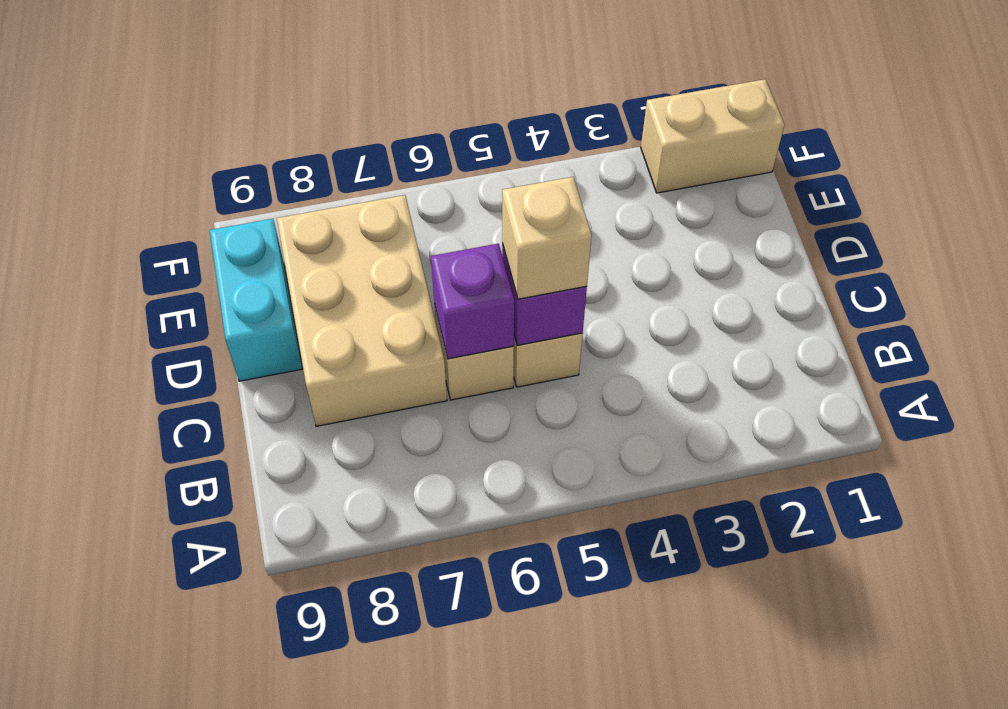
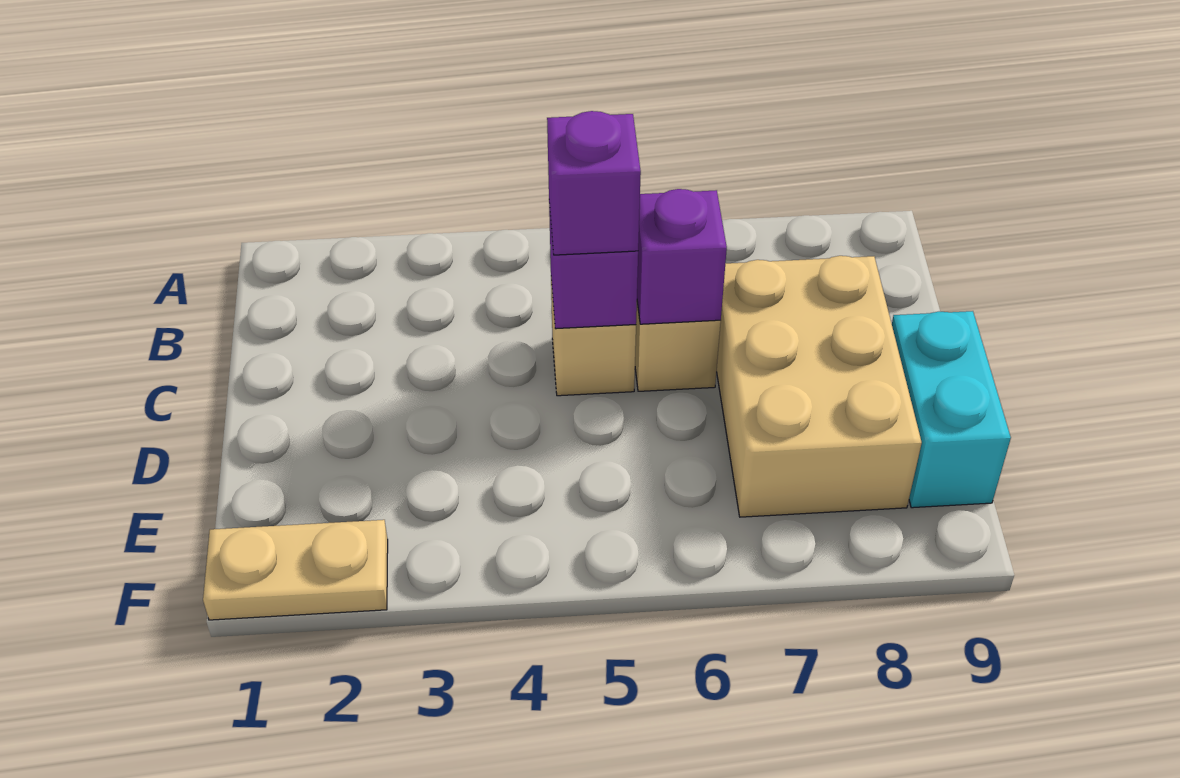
tan 1x1 brick [502,177,592,299] -> purple 1x1 brick [547,111,641,255]
tan 1x2 brick [641,79,784,193] -> tan 1x2 plate [203,520,388,620]

